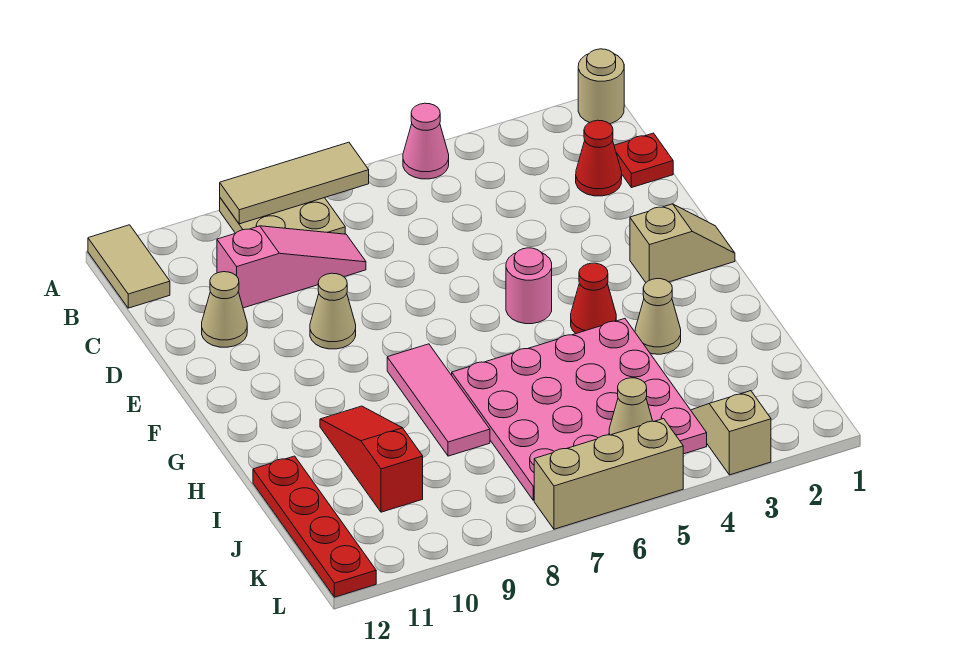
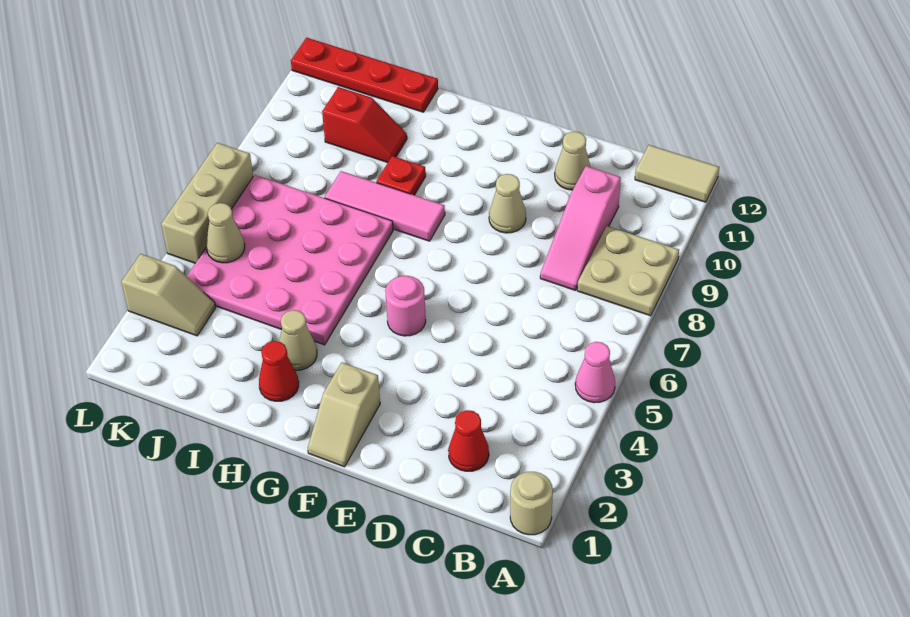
tan 1x3 tile [220,142,369,224] -> none
red 1x1 plate [614,133,673,188] -> red 1x1 plate moved to [376,156,426,195]
red 1x1 cone [571,263,616,333] -> red 1x1 cone moved to [259,341,299,401]
red 1x3 slope [320,406,423,512] -> red 1x2 slope [322,87,407,163]

